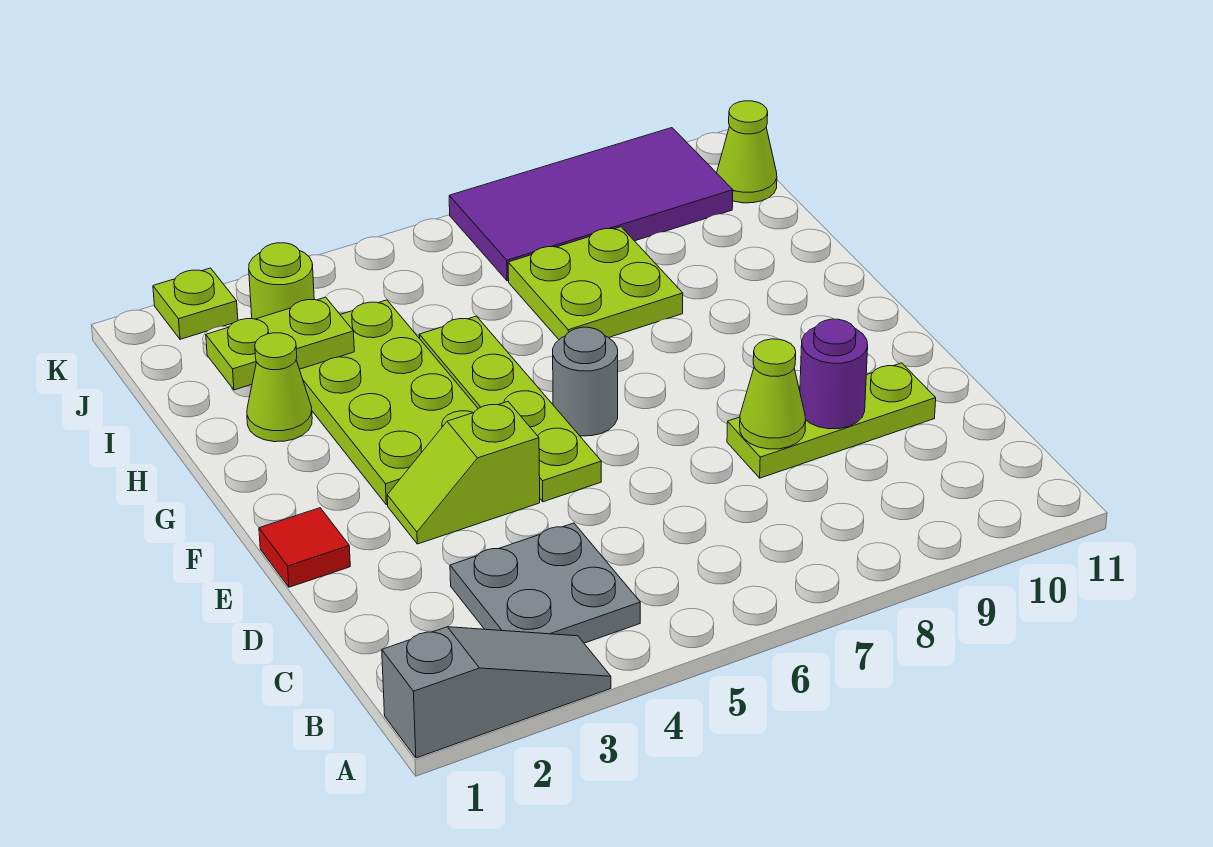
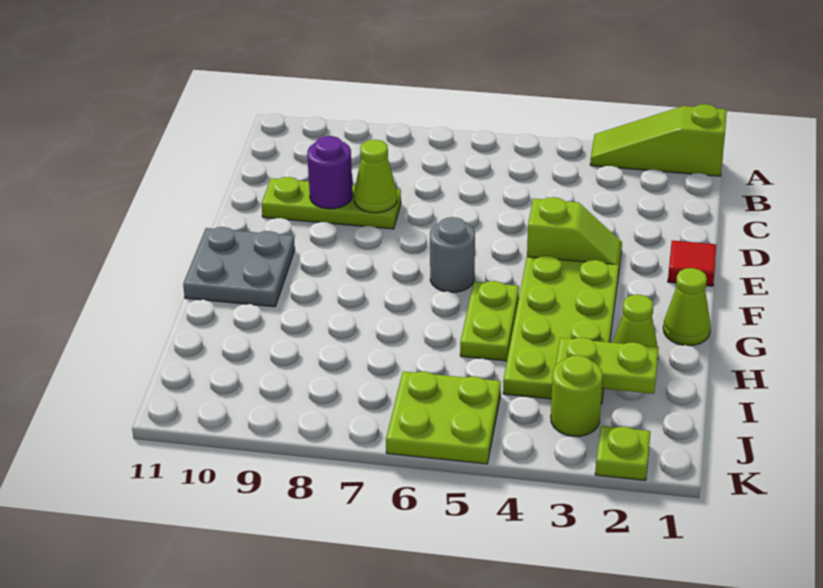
grey 1x3 slope [382,627,611,758] -> lime 1x3 slope [590,104,727,176]
grey 2x2 plate [450,523,640,643] -> grey 2x2 plate moved to [183,227,295,307]
lime 1x4 plate [419,316,601,502] -> lime 1x2 plate [460,281,519,361]
lime 2x2 plate [508,227,683,340] -> lime 2x2 plate moved to [386,371,501,464]
purple 2x4 tile [449,128,733,281] -> none
lime 1x1 cone [717,101,777,203] -> lime 1x1 cone moved to [663,268,711,345]

